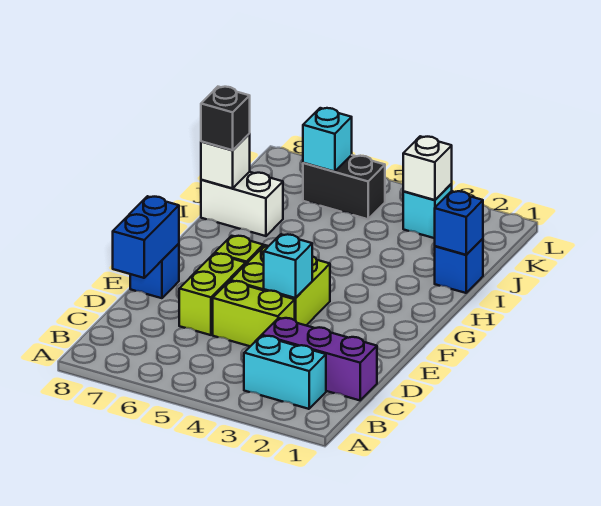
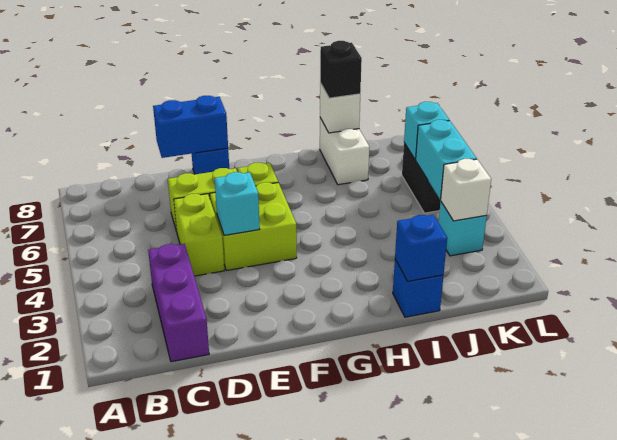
cyan 1x2 brick [244,336,326,409] -> cyan 1x2 brick moved to [416,120,477,199]

